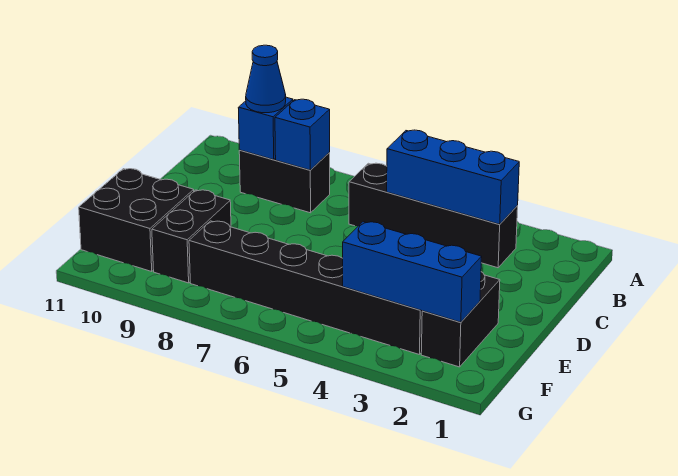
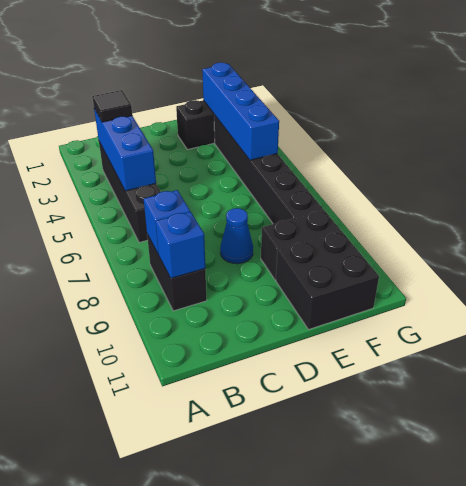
none -> black 1x1 tile [92,90,132,122]
blue 1x1 cone [246,45,286,113] -> blue 1x1 cone moved to [220,208,253,264]
blue 1x3 brick [343,222,482,322] -> blue 1x4 brick [202,63,279,160]

